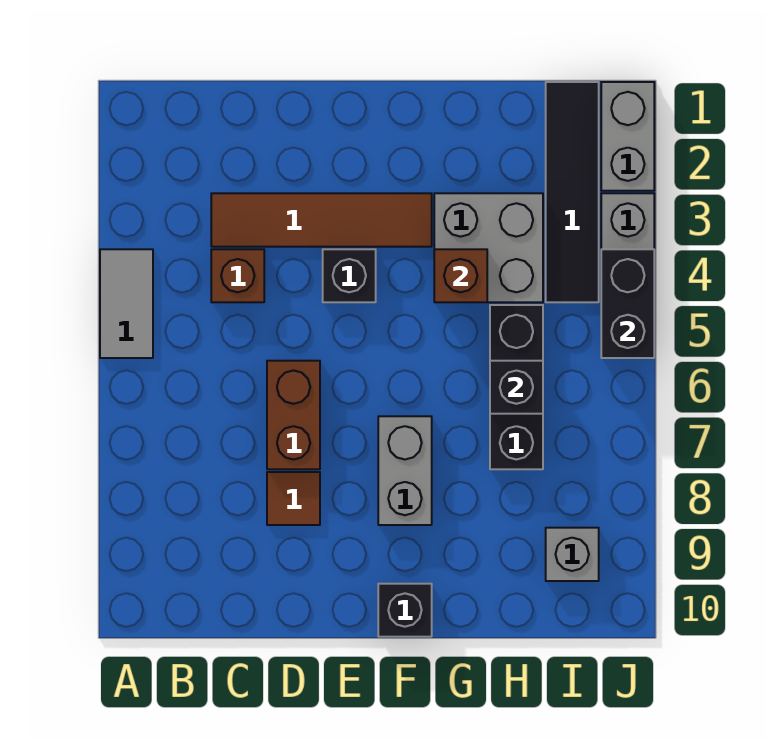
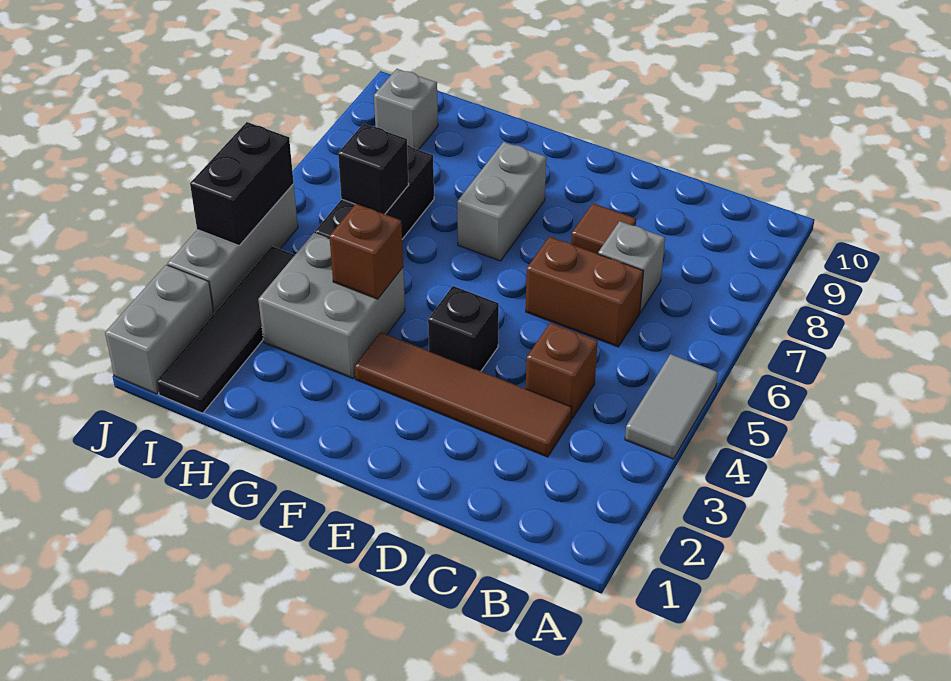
none -> grey 1x1 brick [598,221,665,313]
brown 1x2 brick [267,361,320,469] -> brown 1x2 brick turned to [526,237,643,347]
black 1x1 brick [378,584,432,637] -> none

